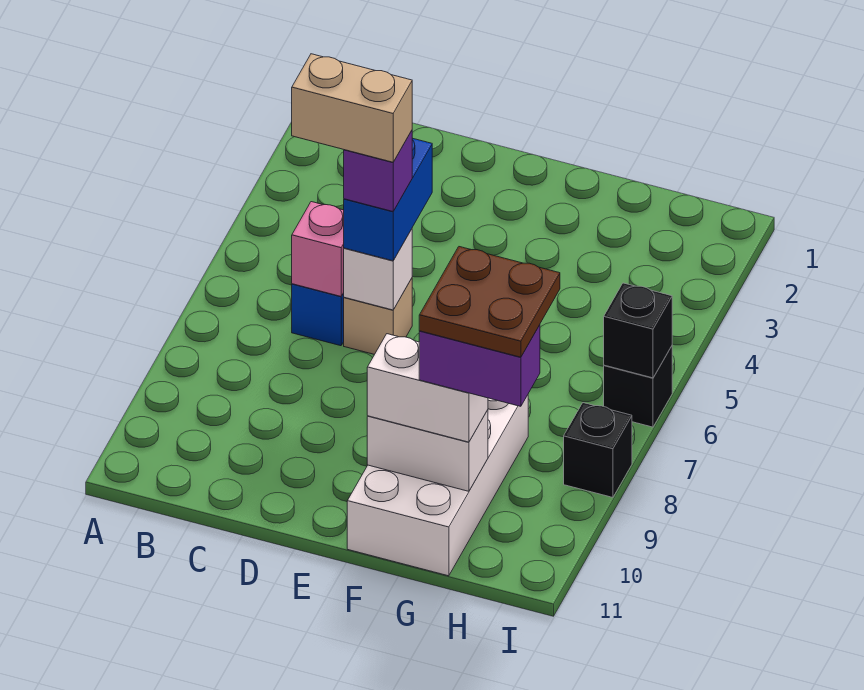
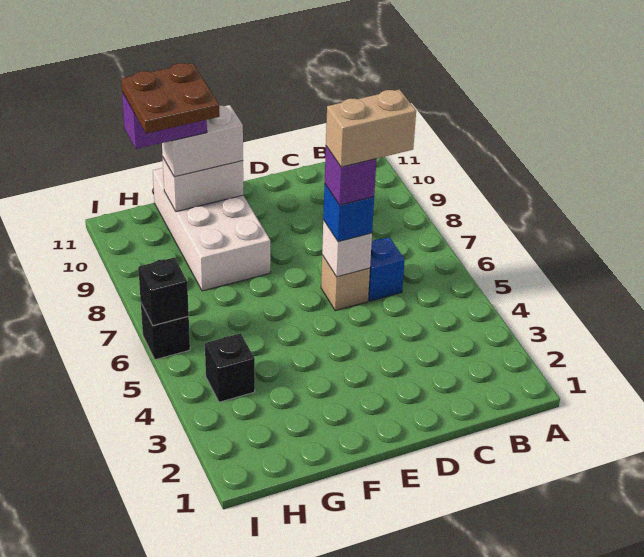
pink 1x1 brick [292,202,344,296] -> none
blue 1x2 brick [344,138,432,261] -> blue 1x1 brick [323,184,374,242]
black 1x1 brick [564,403,632,497] -> black 1x1 brick moved to [205,333,255,402]

